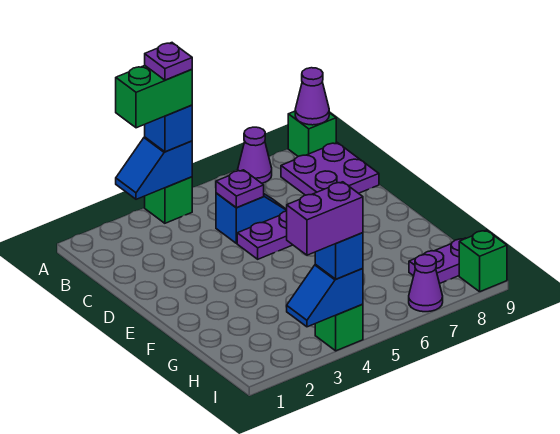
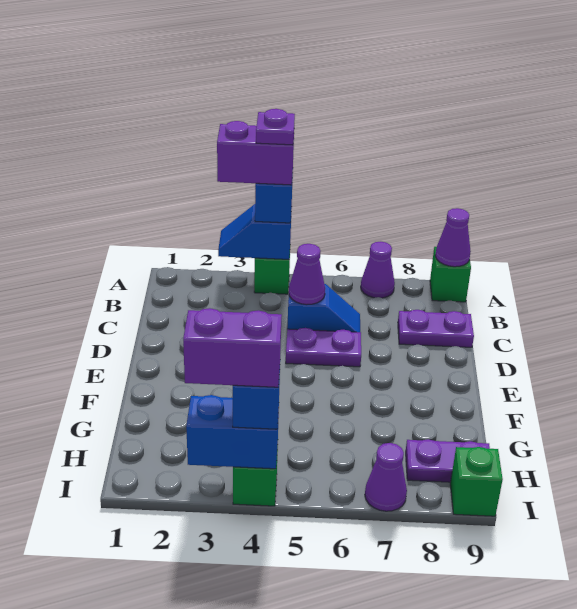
green 1x2 brick [116,66,192,128] -> purple 1x2 brick [217,121,294,185]
purple 2x2 plate [281,143,379,195] -> purple 1x2 plate [398,310,474,347]
purple 1x1 plate [216,170,264,208] -> purple 1x1 cone [289,244,325,305]
blue 1x2 slope [287,265,363,327] -> blue 1x2 brick [186,395,279,469]

